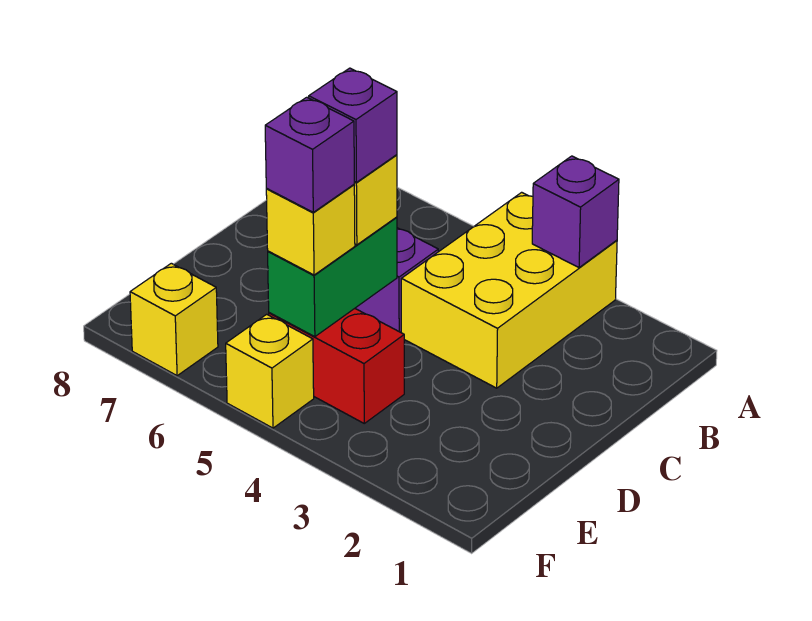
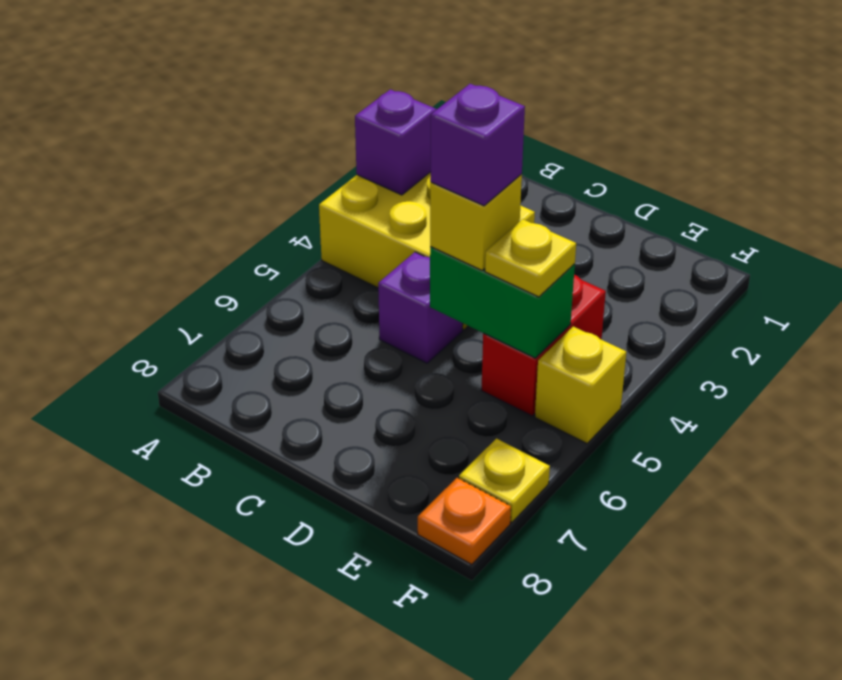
yellow 1x1 brick [266,185,355,275] -> yellow 1x1 plate [485,219,576,297]
purple 1x1 brick [265,97,354,212] -> none
yellow 1x1 brick [130,263,218,376] -> yellow 1x1 plate [459,439,550,522]
none -> orange 1x1 plate [418,478,511,565]

